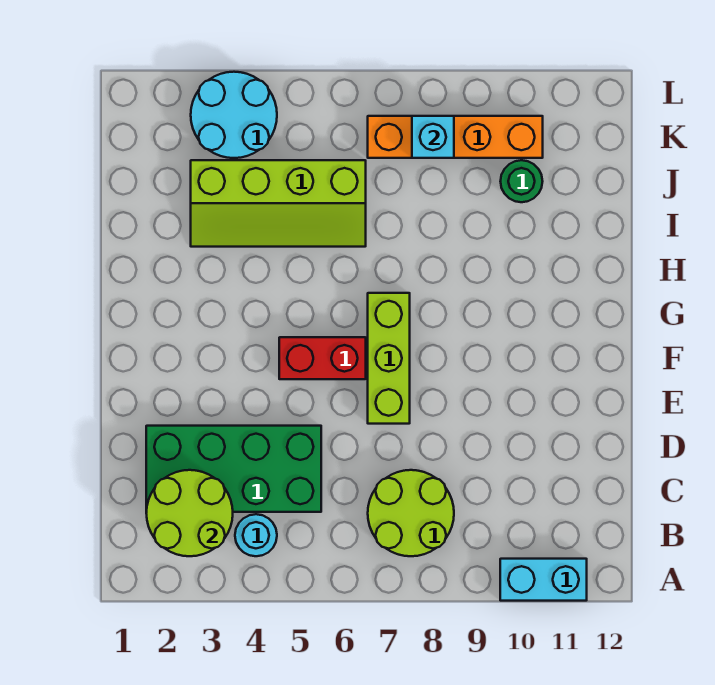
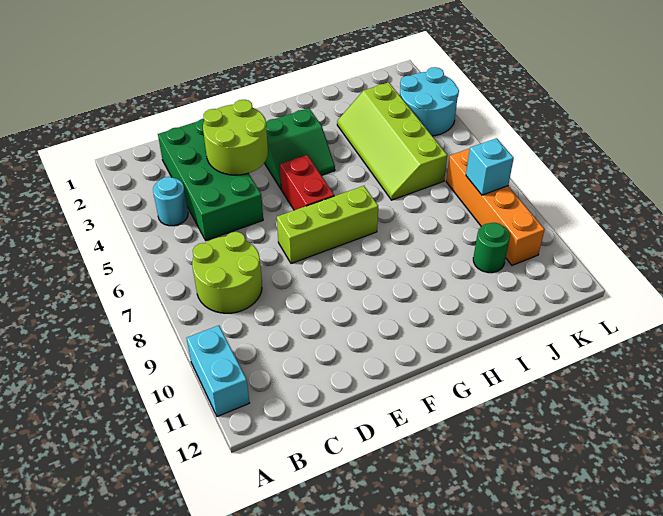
lime 2x2 round brick [146,470,233,556] -> lime 2x2 round brick moved to [203,100,268,175]
none -> green 2x2 slope [265,108,335,189]

